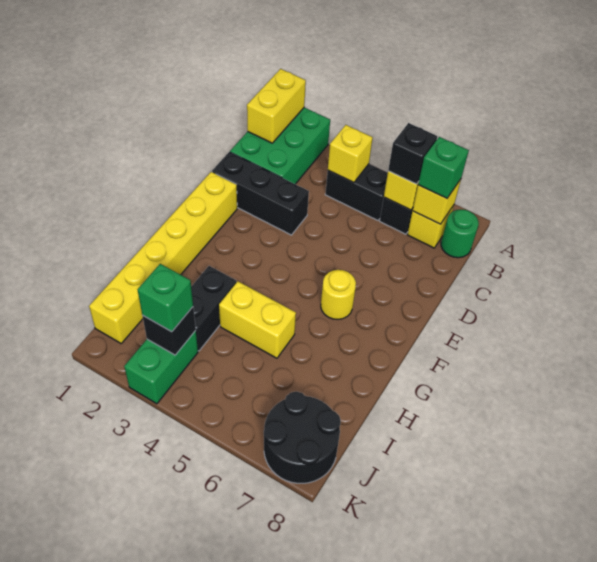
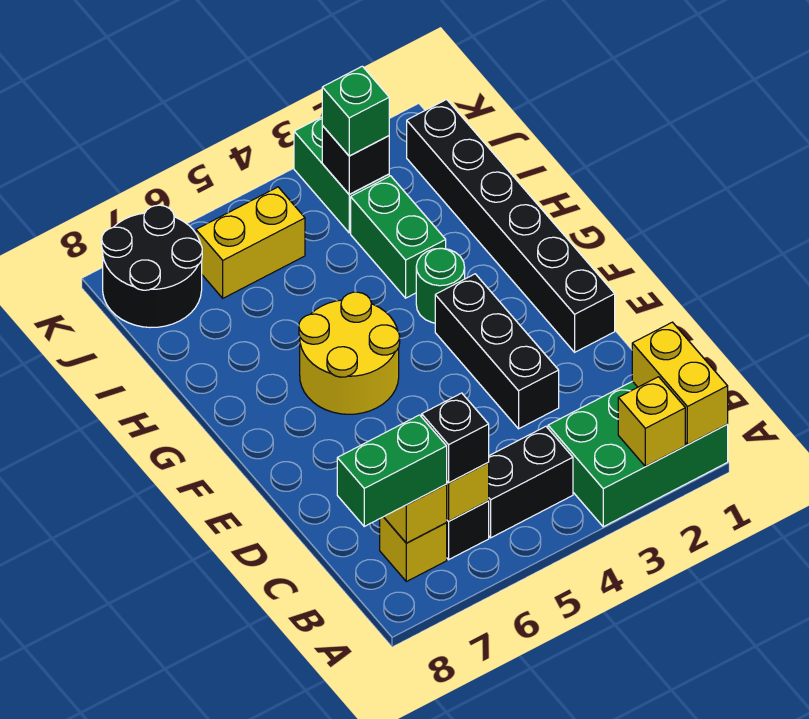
green 2x3 brick [230,108,330,184] -> green 2x3 brick turned to [548,381,728,527]
yellow 1x1 brick [328,125,373,183] -> yellow 1x1 brick moved to [618,377,685,466]
green 1x1 brick [418,137,469,198] -> green 1x2 brick [337,415,447,526]
green 1x1 round brick [441,209,479,258] -> green 1x1 round brick moved to [416,248,465,323]
black 1x3 brick [212,152,309,235] -> black 1x3 brick turned to [435,274,559,429]
yellow 1x6 brick [89,172,237,343] -> black 1x6 brick [407,99,615,352]
yellow 1x1 round brick [321,270,356,319] -> yellow 2x2 round brick [299,292,400,414]
black 1x2 brick [191,266,236,351] -> green 1x2 brick [351,176,446,298]
yellow 1x2 brick [219,281,296,358] -> yellow 1x2 brick moved to [196,187,305,298]

